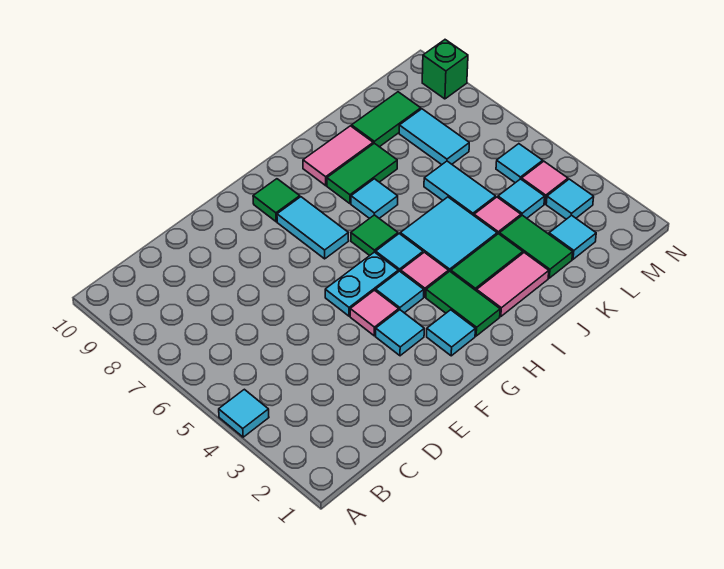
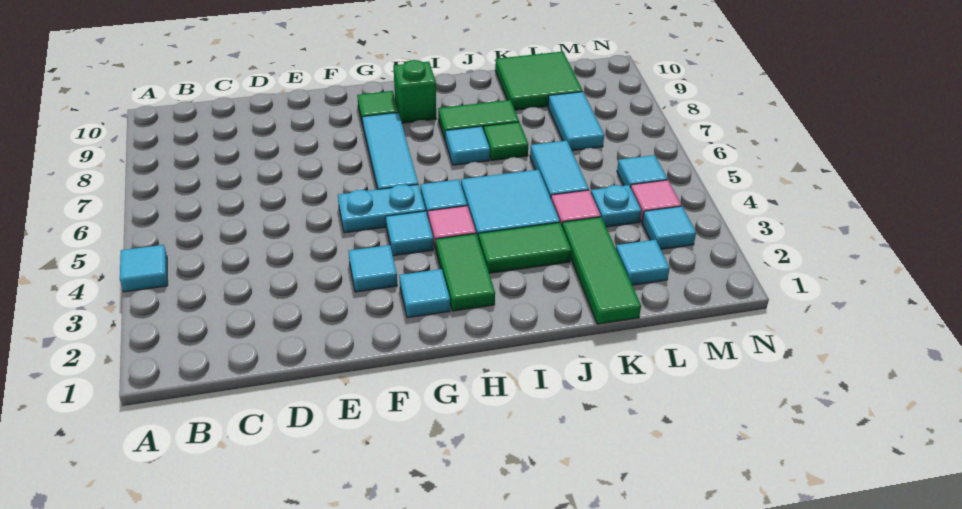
pink 1x1 tile [350,290,399,336] -> none
cyan 1x2 tile [277,197,349,259] -> cyan 1x3 tile [362,112,418,189]
green 1x1 tile [351,215,398,256] -> green 1x1 tile moved to [484,122,528,160]
pink 1x2 tile [477,253,549,317] -> none
pink 1x2 tile [303,126,373,186] -> none
green 1x2 tile [500,215,573,278] -> green 1x3 tile [562,217,641,324]
green 1x2 tile [352,92,421,147] -> green 2x2 tile [495,52,583,110]
cyan 1x1 tile [498,179,545,218] -> cyan 1x1 plate [591,185,641,227]
green 1x1 brick [422,40,468,99] -> green 1x1 brick moved to [394,60,436,123]

